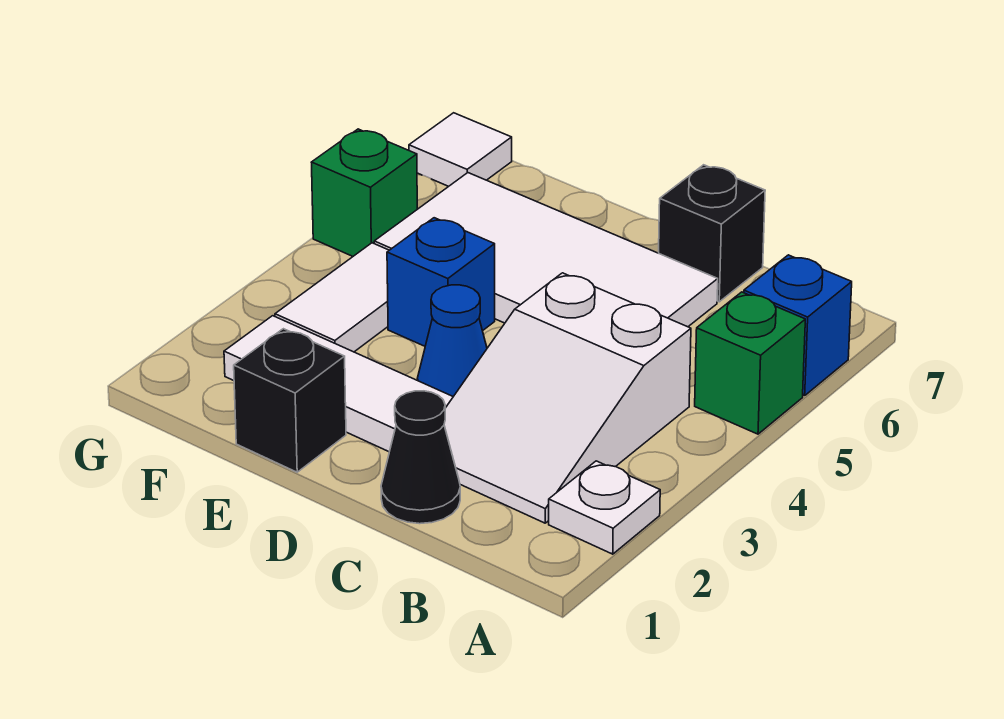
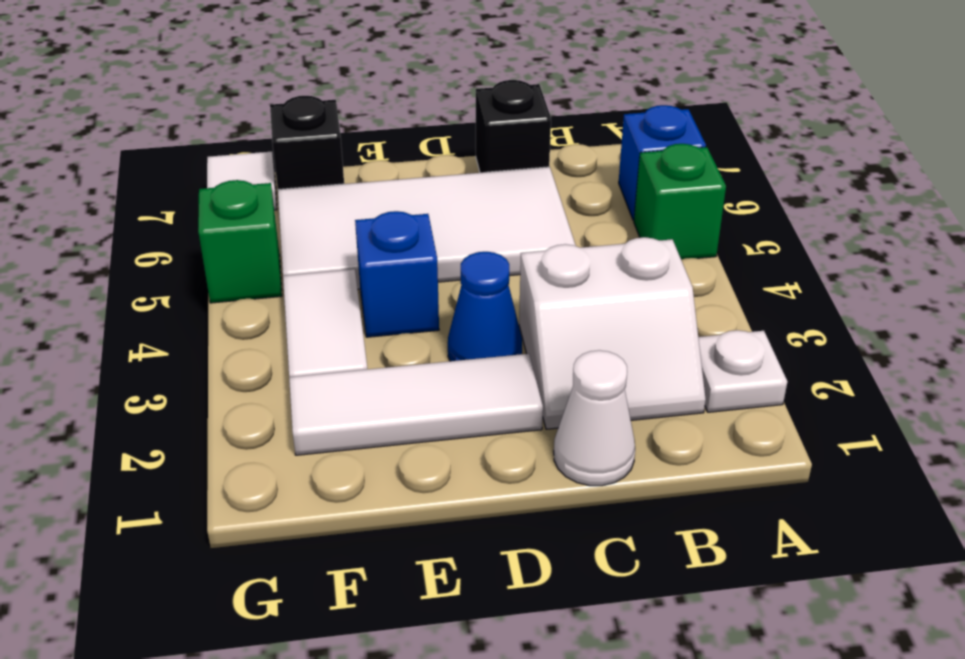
white 2x3 slope [444,273,691,523] -> white 2x2 slope [519,237,706,429]
black 1x1 cone [381,391,460,524] -> white 1x1 cone [554,350,635,486]
black 1x1 brick [234,329,346,472] -> black 1x1 brick moved to [270,96,344,189]

